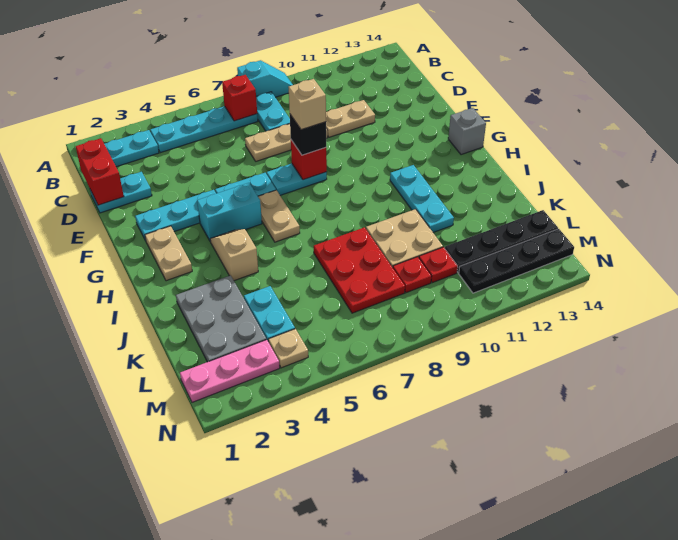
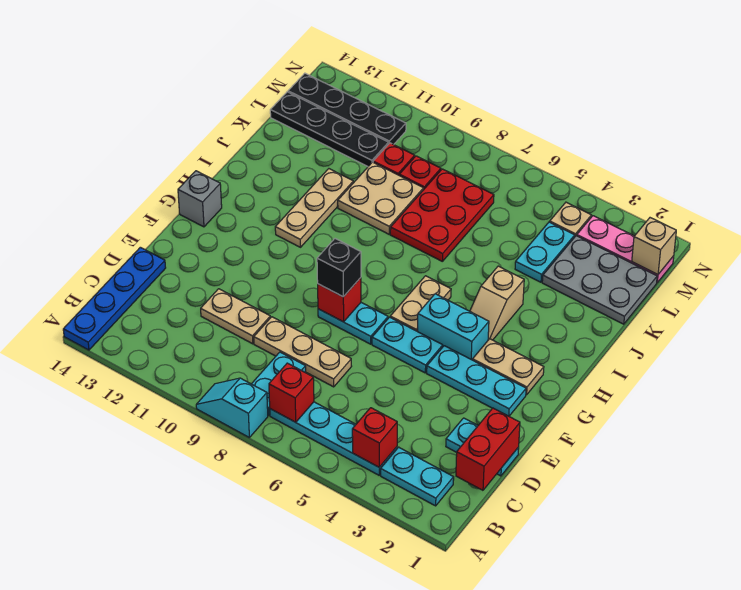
none -> blue 1x4 plate [63,247,166,350]
none -> red 1x1 brick [352,408,397,467]
tan 1x1 brick [288,79,326,130] -> tan 1x1 brick moved to [632,218,676,275]
tan 1x2 plate [145,226,192,281] -> tan 1x2 plate turned to [473,339,544,395]
cyan 1x3 plate [390,165,454,232] -> tan 1x3 plate [275,169,353,247]
grey 2x3 plate [176,275,266,362] -> grey 2x3 plate turned to [542,236,657,324]

